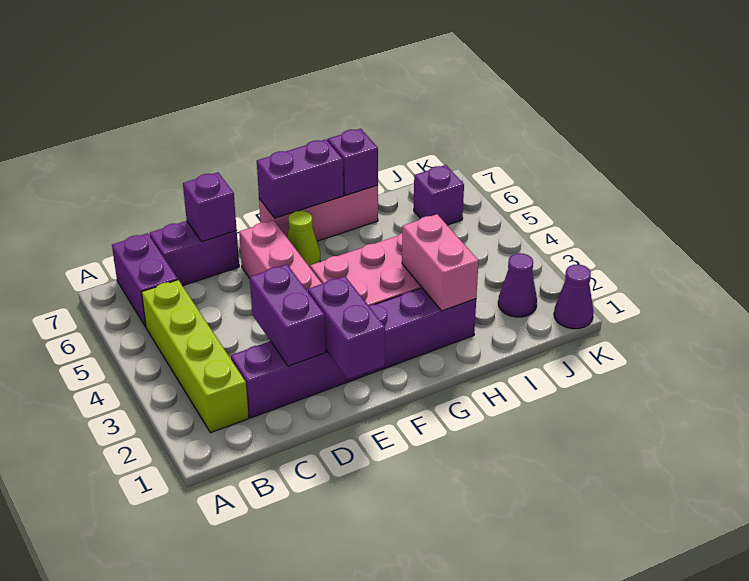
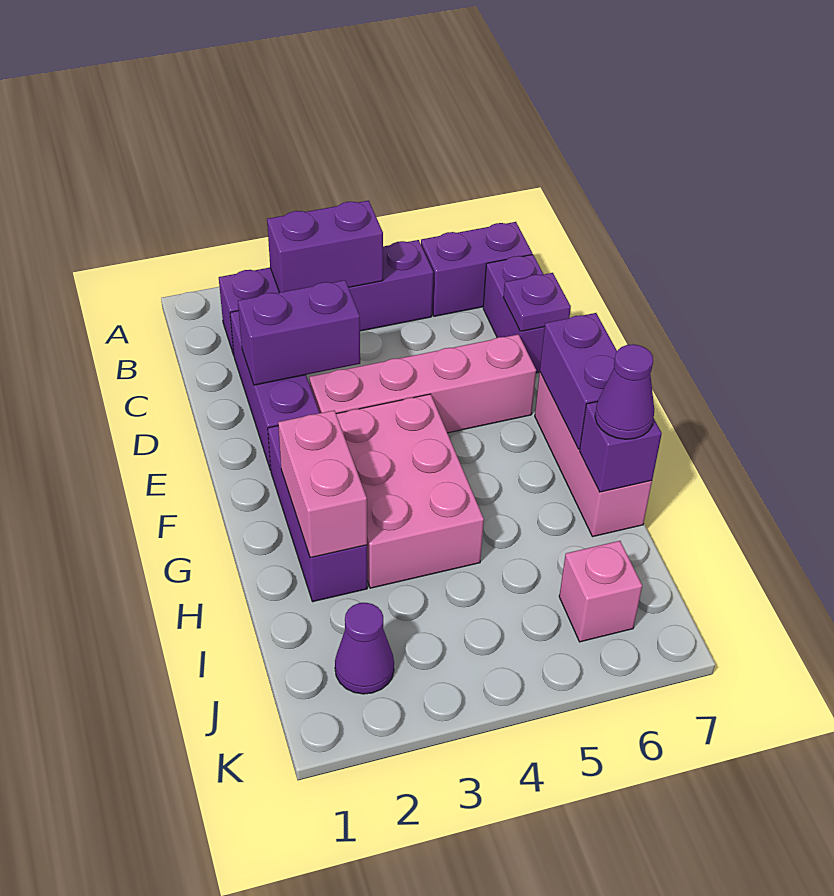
lime 1x4 brick [142,280,249,433] -> purple 1x4 brick [219,240,433,355]
purple 1x1 brick [183,172,237,242] -> purple 1x1 plate [503,273,571,331]
purple 1x2 brick [308,276,385,379] -> purple 1x2 brick moved to [267,201,383,292]
lime 1x1 cone [287,211,320,267] -> none
pink 1x2 brick [402,214,479,311] -> pink 1x2 brick turned to [278,410,367,558]
purple 1x1 brick [414,165,464,225] -> pink 1x1 brick [559,541,642,642]
purple 1x1 cone [554,264,594,329] -> purple 1x1 cone moved to [595,344,654,439]

